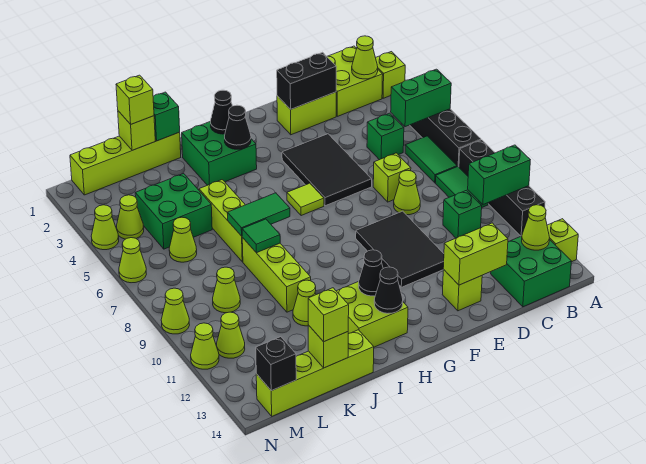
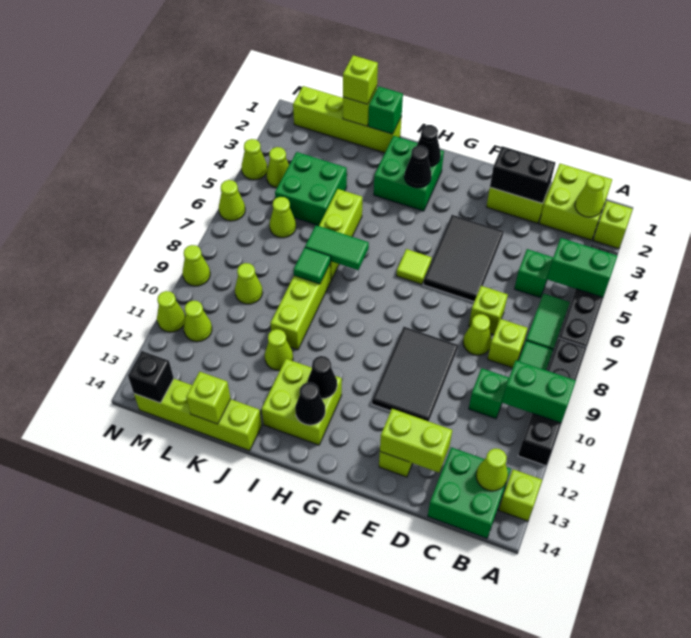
lime 1x1 brick [308,288,349,342] -> lime 1x1 brick moved to [488,319,528,368]

